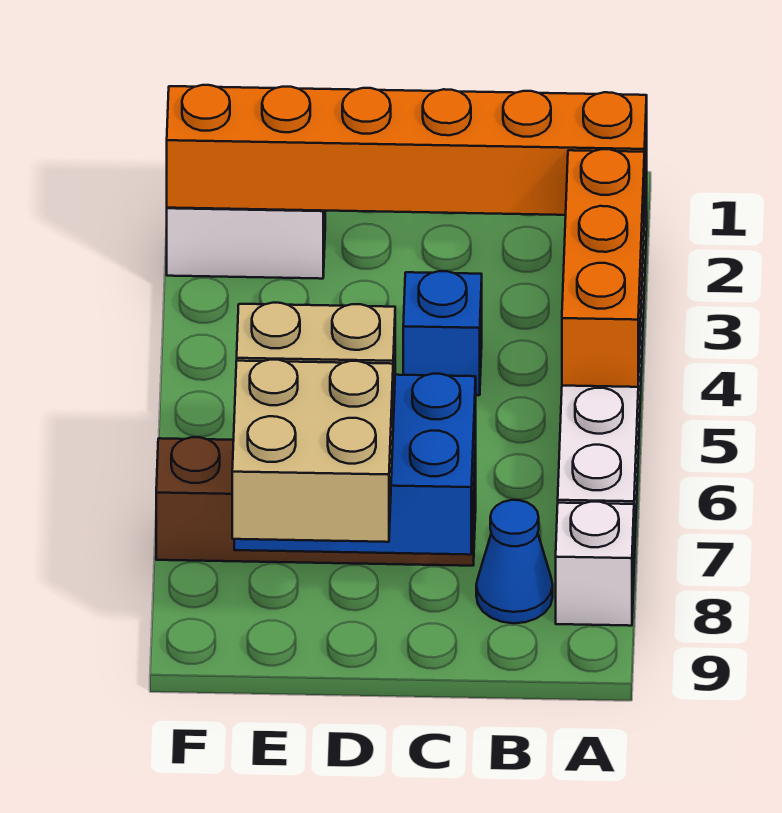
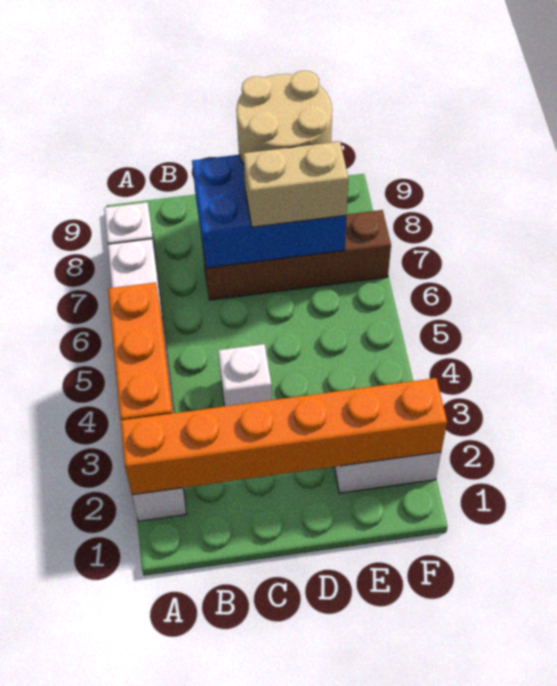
blue 1x1 cone [476,500,553,623] -> none
blue 1x1 brick [403,271,482,395] -> white 1x1 brick [218,344,272,406]
tan 2x2 brick [232,360,393,542] -> tan 2x2 round brick [236,71,332,165]

